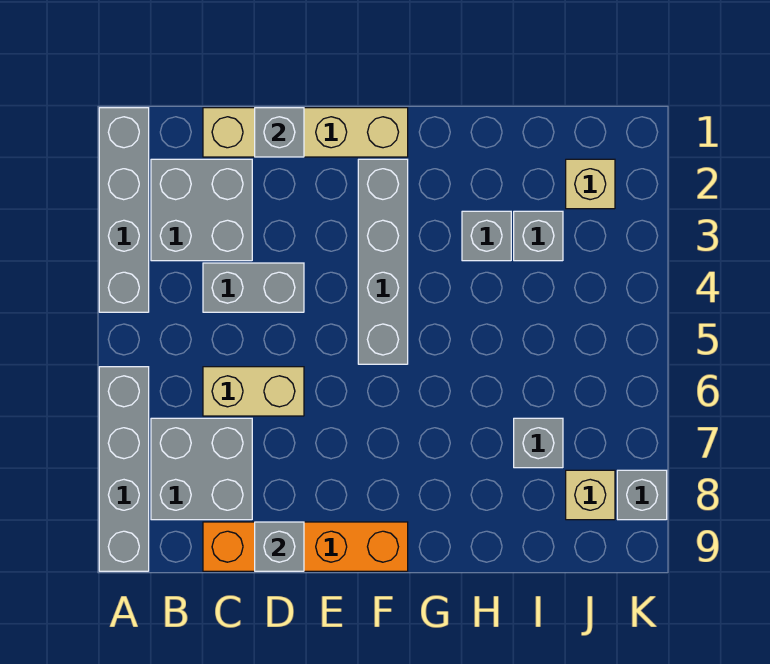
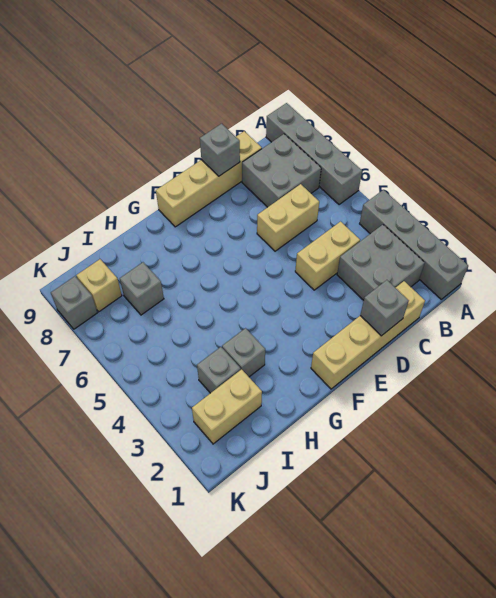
grey 1x2 brick [203,263,304,312] -> tan 1x2 brick [295,222,360,290]
orange 1x4 brick [203,522,408,571] -> tan 1x4 brick [156,131,262,227]
grey 1x4 brick [358,159,408,364] -> none
tan 1x1 brick [566,159,615,209] -> tan 1x2 brick [192,369,262,444]

